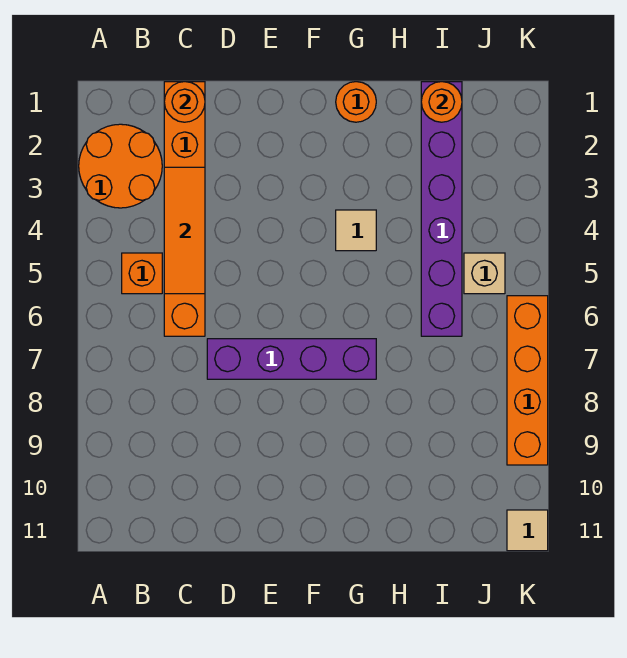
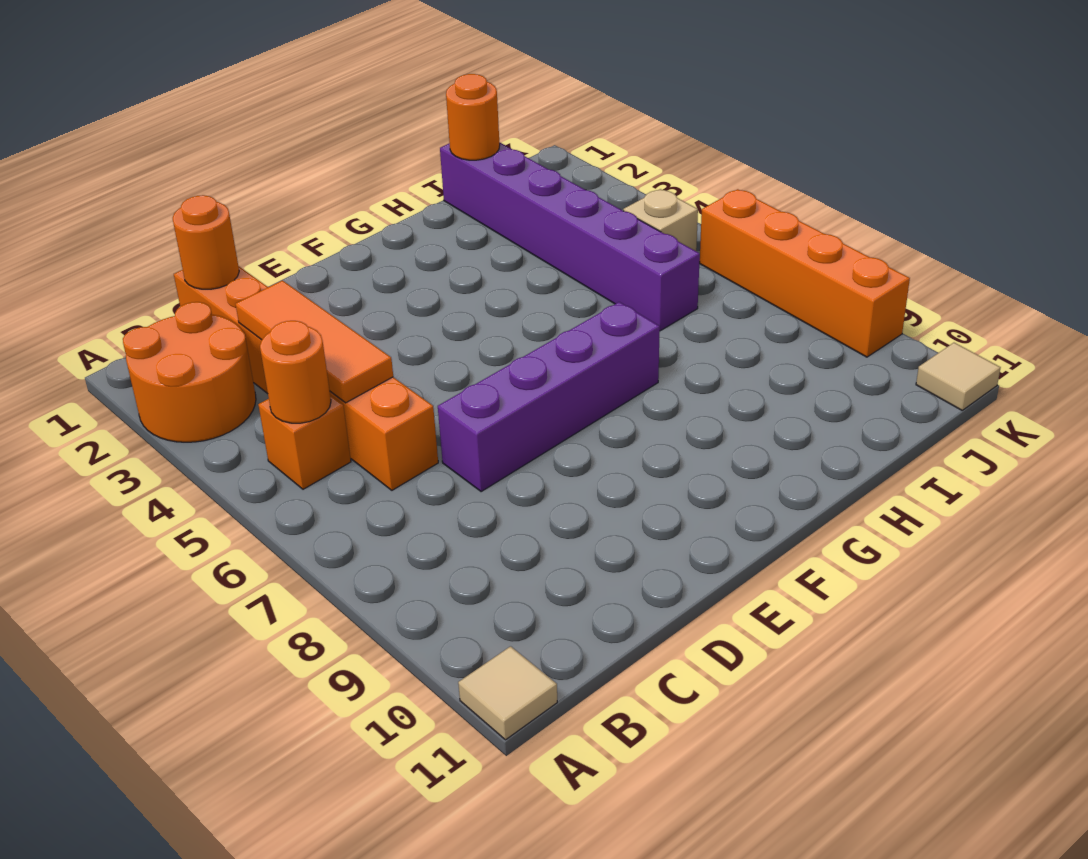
orange 1x1 round brick [336,82,376,122] -> orange 1x1 round brick moved to [260,321,331,423]
tan 1x1 tile [336,210,376,251] -> tan 1x1 tile moved to [458,646,557,740]

